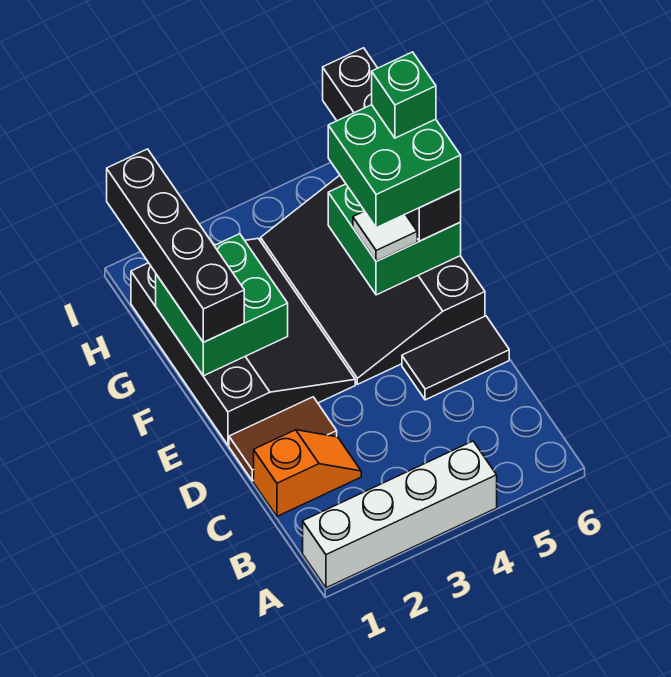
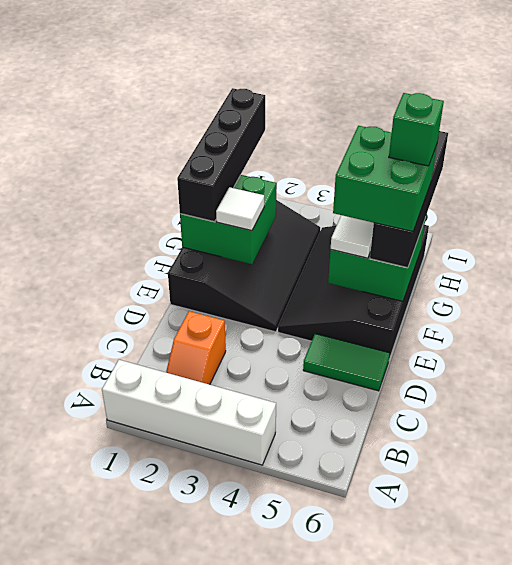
orange 1x2 slope [254,430,361,516] -> orange 1x2 slope turned to [166,311,226,385]
brown 1x2 tile [229,397,337,481] -> none
black 1x2 tile [402,316,509,400] -> green 1x2 tile [303,334,390,391]
none -> white 1x1 tile [216,187,264,231]

